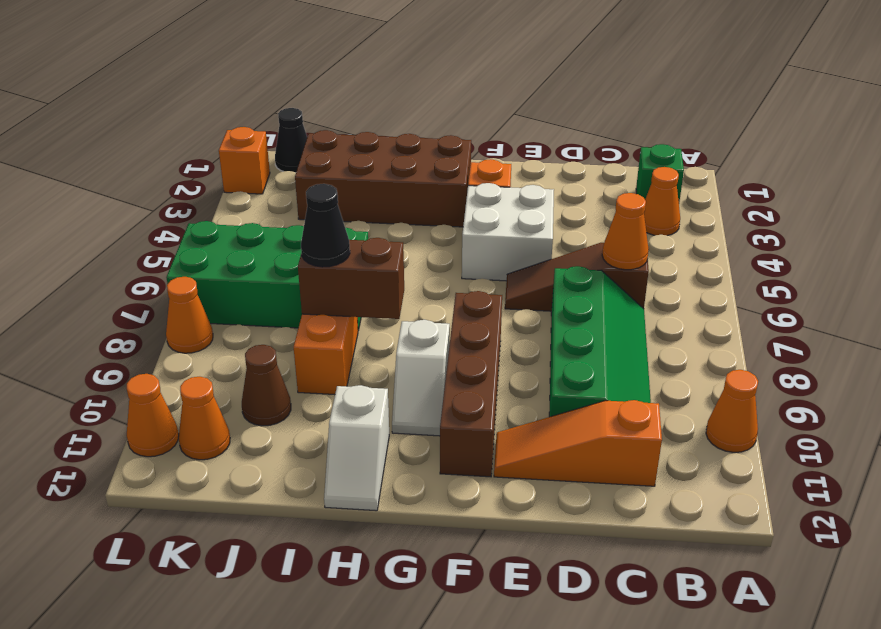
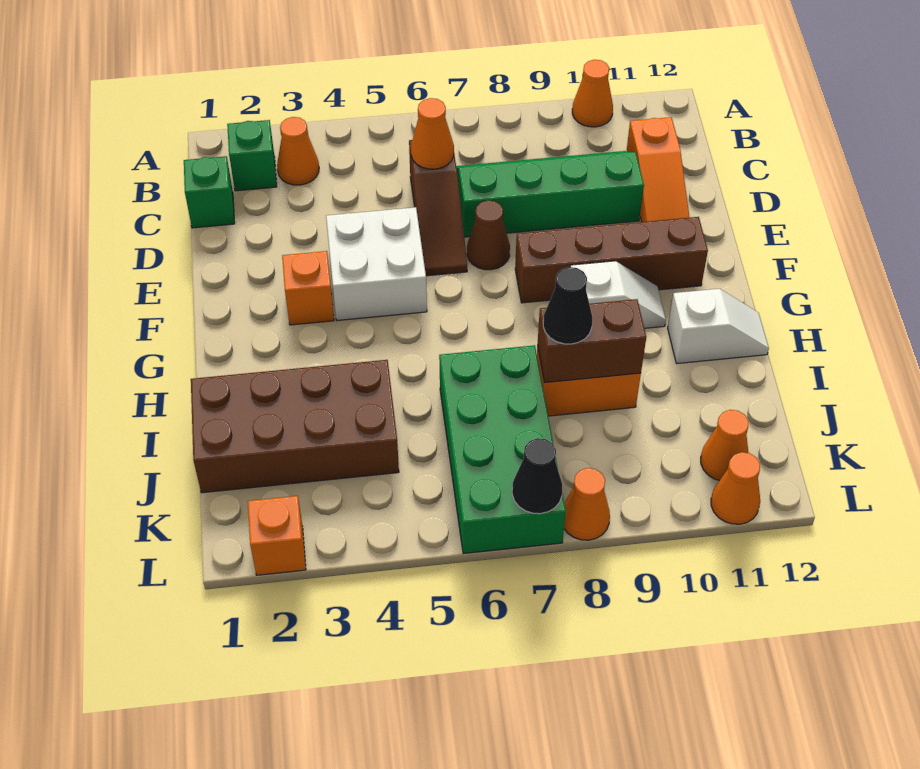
none -> green 1x1 brick [184,156,235,228]
brown 2x4 brick [295,130,471,227] -> brown 2x4 brick turned to [191,360,399,493]
brown 1x2 brick [298,238,404,319] -> brown 1x2 brick turned to [537,299,646,383]
brown 1x1 cone [242,345,291,426] -> brown 1x1 cone moved to [467,200,510,270]
black 1x1 cone [275,108,307,173] -> black 1x1 cone moved to [512,438,562,514]

